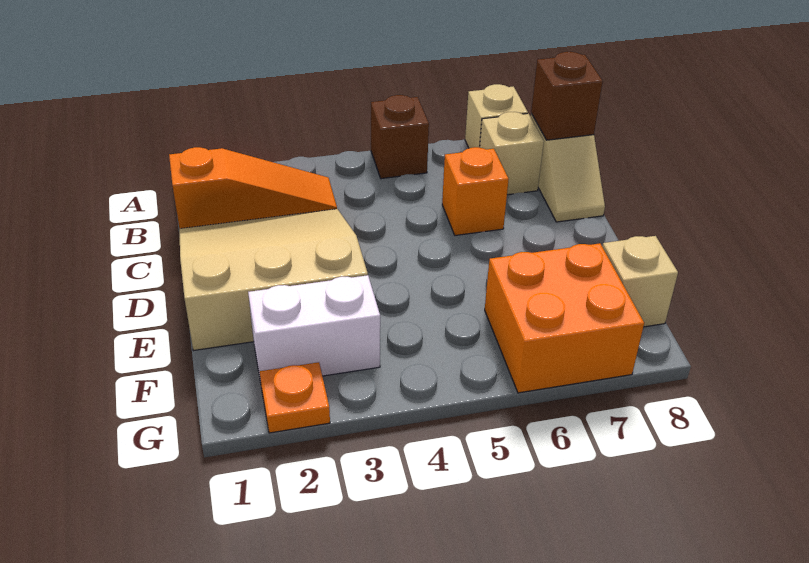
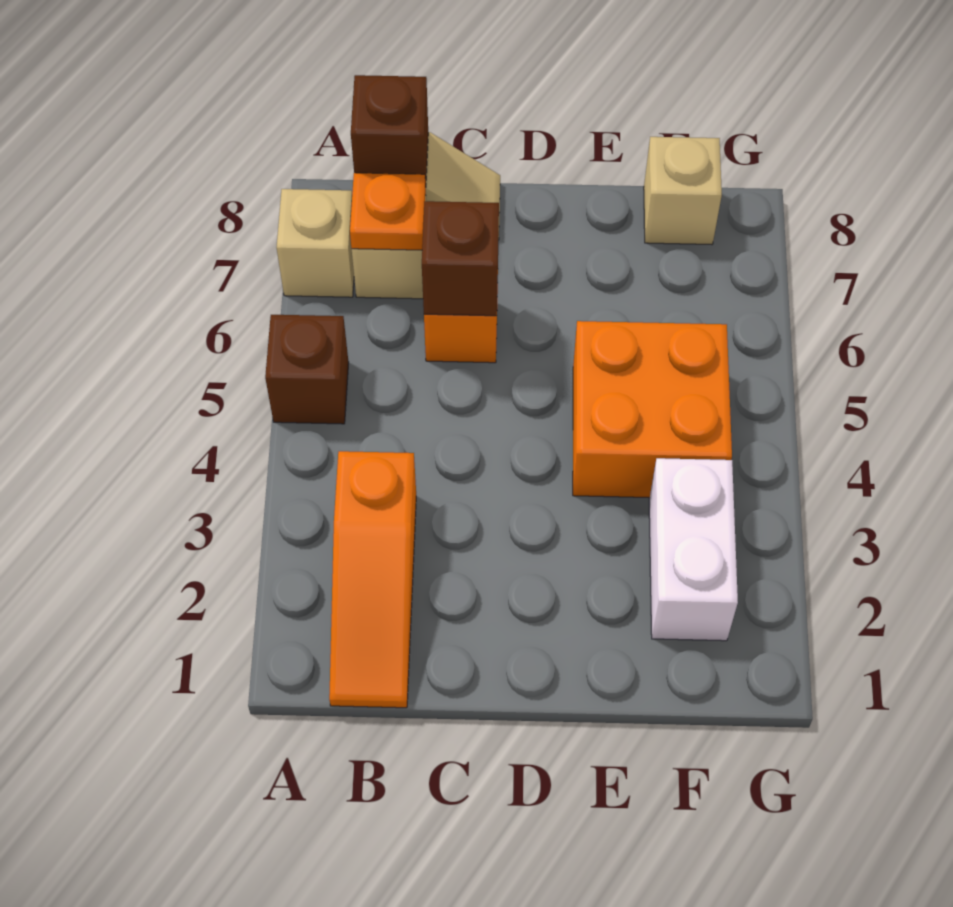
orange 1x3 slope [169,147,337,229] -> orange 1x3 slope turned to [329,451,416,708]
tan 3x3 slope [179,209,368,351] -> none
none -> brown 1x1 brick [422,201,499,316]
orange 2x2 brick [485,243,644,393] -> orange 2x2 brick moved to [573,321,732,498]
orange 1x1 plate [260,362,330,433] -> orange 1x1 plate moved to [350,173,426,250]

